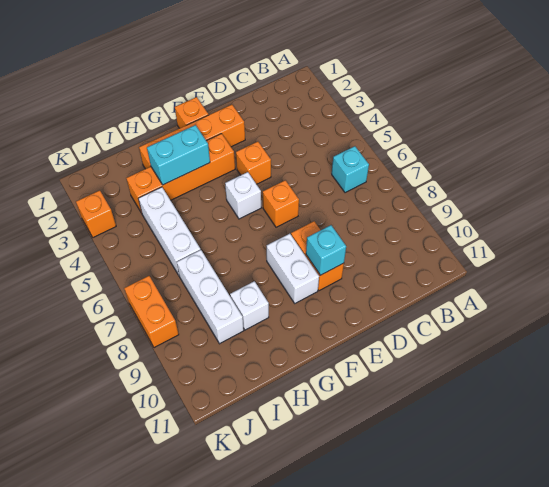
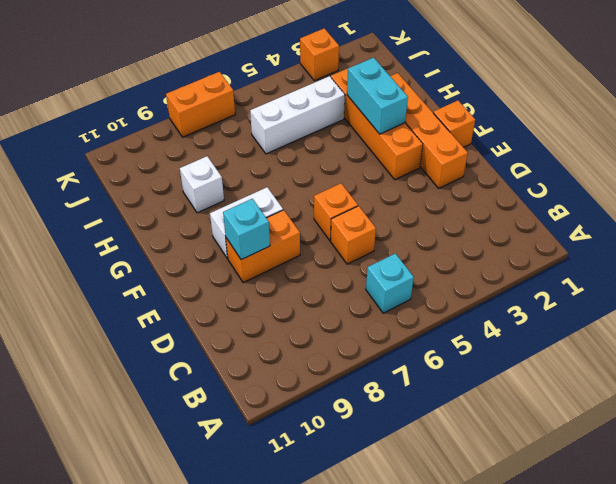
orange 1x1 brick [236,142,271,184] -> orange 1x1 brick moved to [331,206,376,264]
white 1x1 brick [225,172,261,219] -> none
white 1x3 brick [177,250,244,344] -> none

